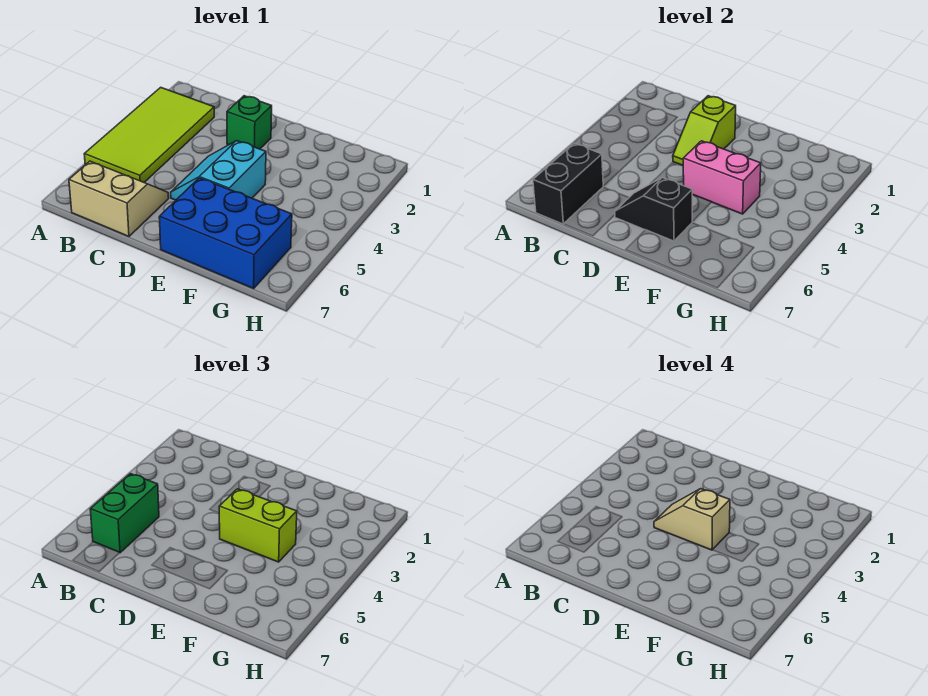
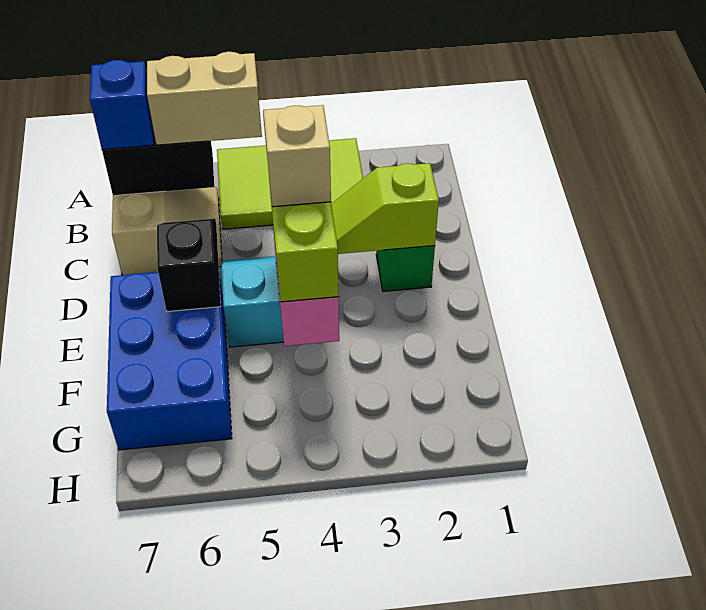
lime 2x4 tile [84,87,214,182] -> lime 2x3 tile [217,138,363,229]
green 1x2 brick [90,474,159,553] -> tan 1x2 brick [147,52,262,145]
none -> blue 1x1 brick [90,60,154,149]

